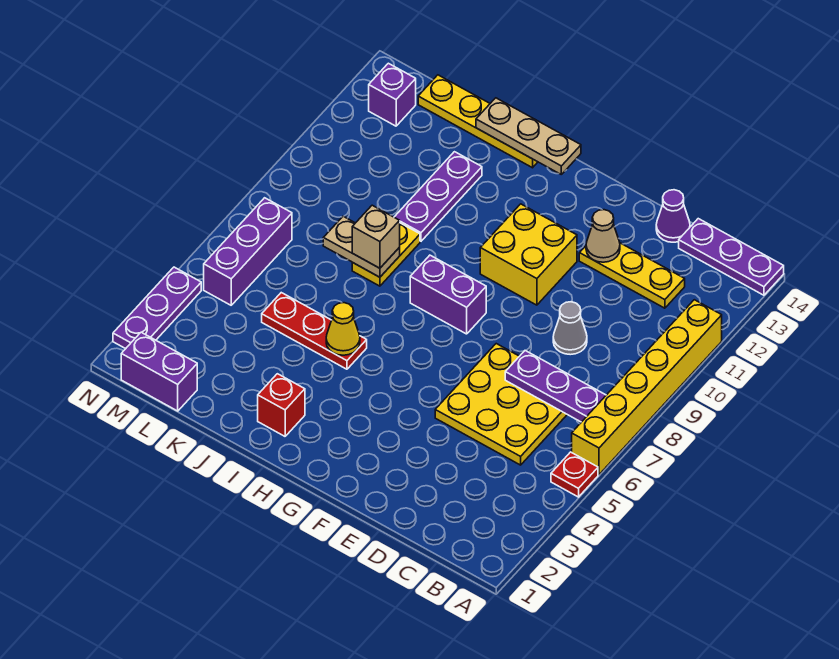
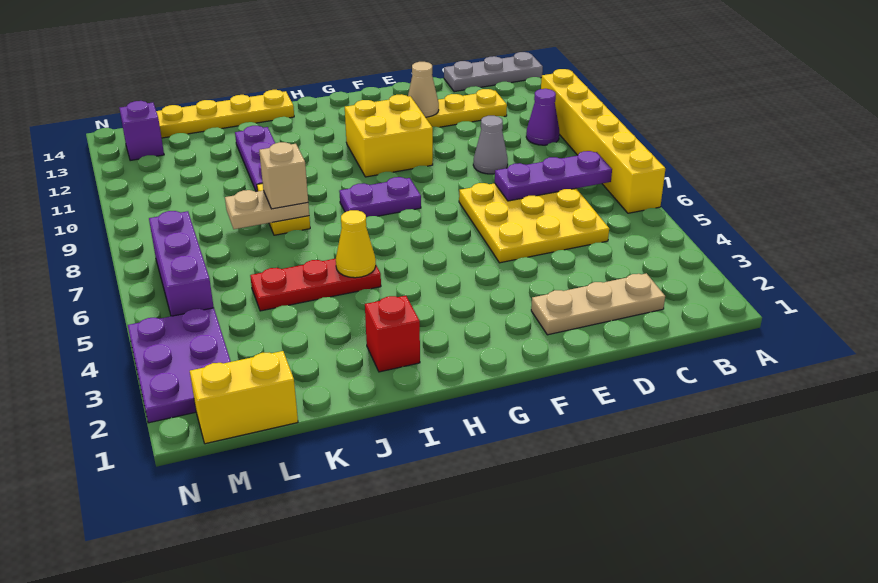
red 1x1 plate [551,452,598,497] -> none
purple 1x3 plate [679,219,784,295] -> grey 1x3 plate [444,52,543,92]
purple 1x1 cone [656,190,690,242] -> purple 1x1 cone moved to [526,89,559,145]
purple 1x2 brick [410,255,486,334] -> purple 1x2 plate [339,177,421,217]
tan 1x3 plate [476,98,581,174] -> tan 1x3 plate moved to [531,273,665,335]
purple 1x2 brick [121,332,197,411] -> yellow 1x2 brick [190,351,298,444]
purple 1x3 plate [113,267,201,349] -> purple 2x3 plate [128,308,231,423]

